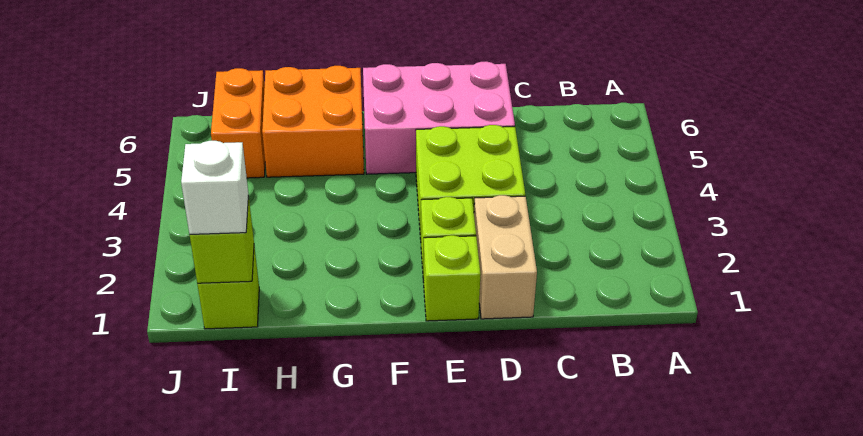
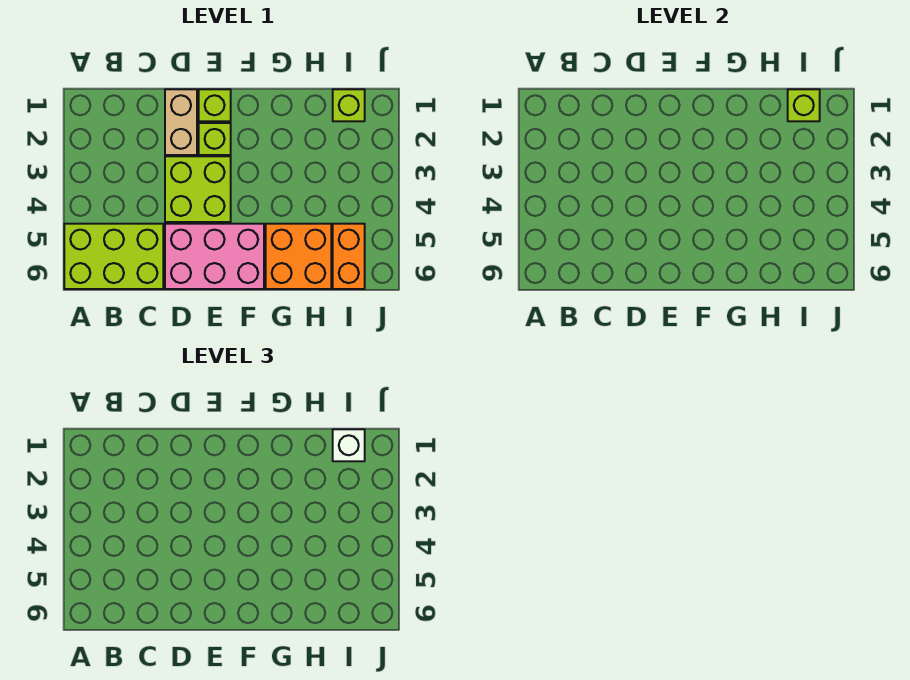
none -> lime 2x3 brick [64,224,163,289]

